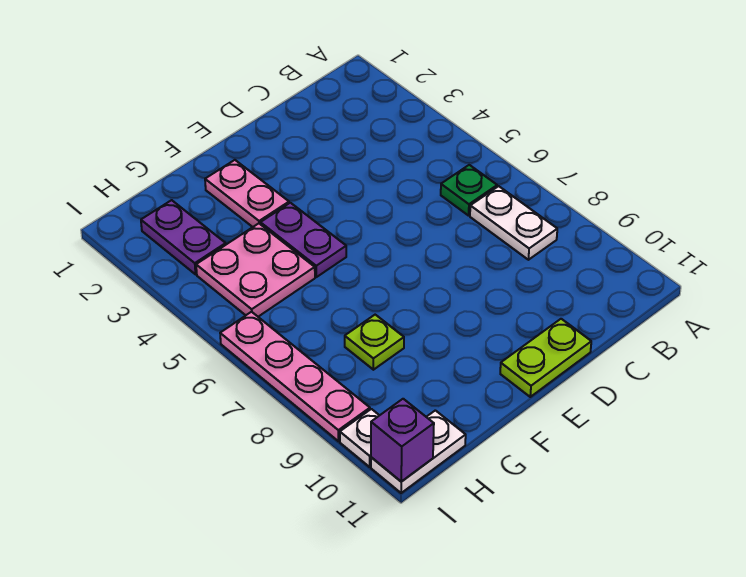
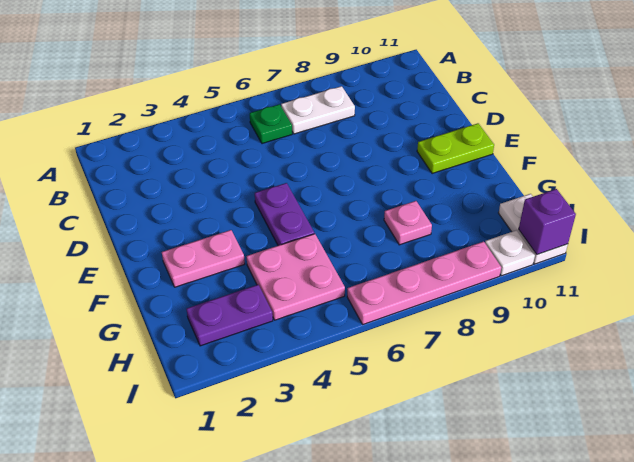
lime 1x2 plate [500,319,591,397] -> lime 1x2 plate turned to [417,123,494,174]
purple 1x2 plate [260,203,346,277] -> purple 1x2 plate turned to [255,183,314,246]
lime 1x1 plate [345,315,404,370] -> pink 1x1 plate [384,201,432,245]

